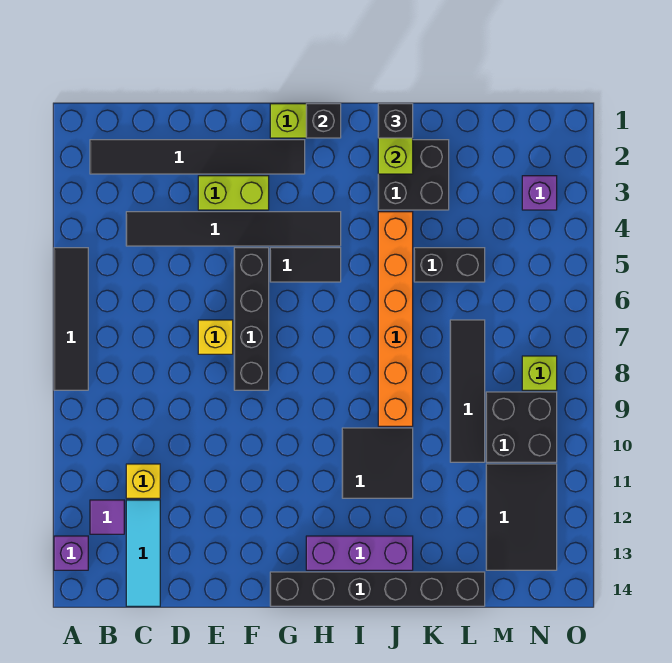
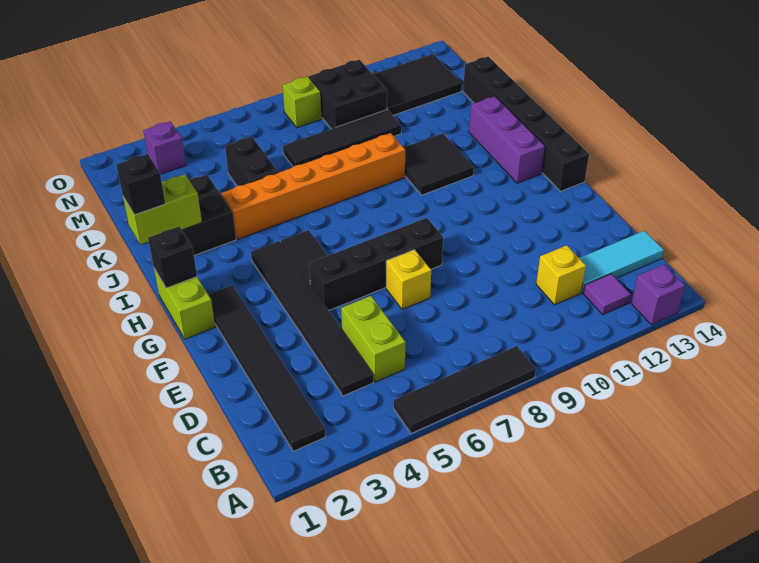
lime 1x2 brick [198,176,269,210] -> lime 1x2 brick moved to [341,296,406,382]

